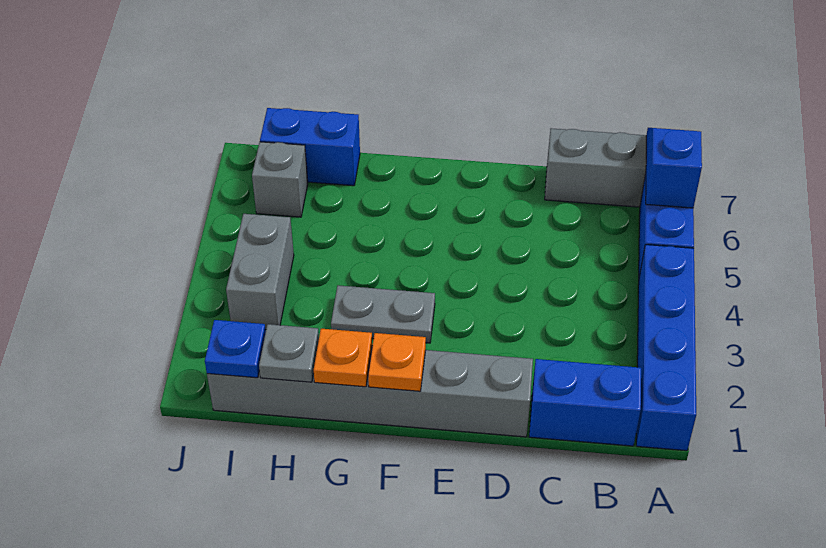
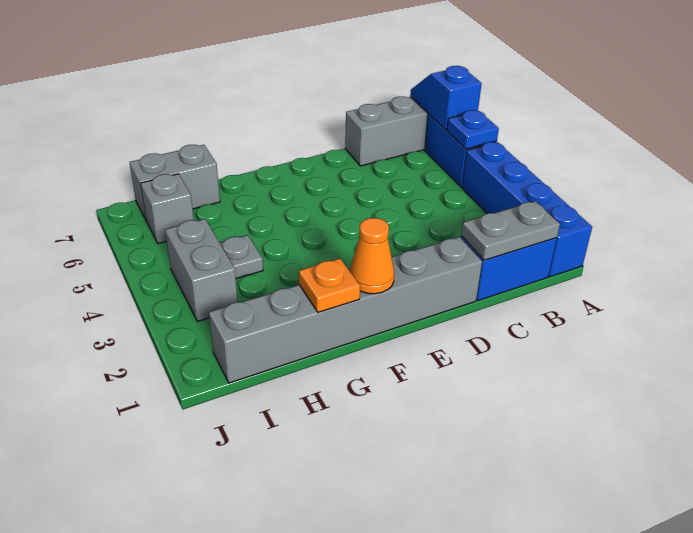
orange 1x1 plate [368,333,426,391] -> orange 1x1 cone [350,218,394,294]
grey 1x2 plate [331,285,435,343] -> grey 1x2 plate moved to [461,201,560,260]
grey 1x1 plate [259,324,319,382] -> grey 1x1 plate moved to [220,235,263,279]
blue 1x2 brick [260,108,360,186] -> grey 1x2 brick [130,145,220,220]
blue 1x1 plate [205,320,266,378] -> blue 1x1 plate moved to [447,110,499,149]

